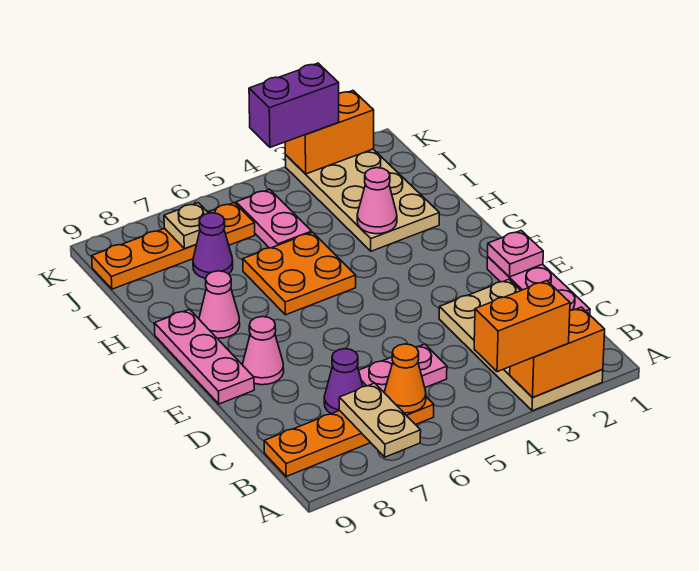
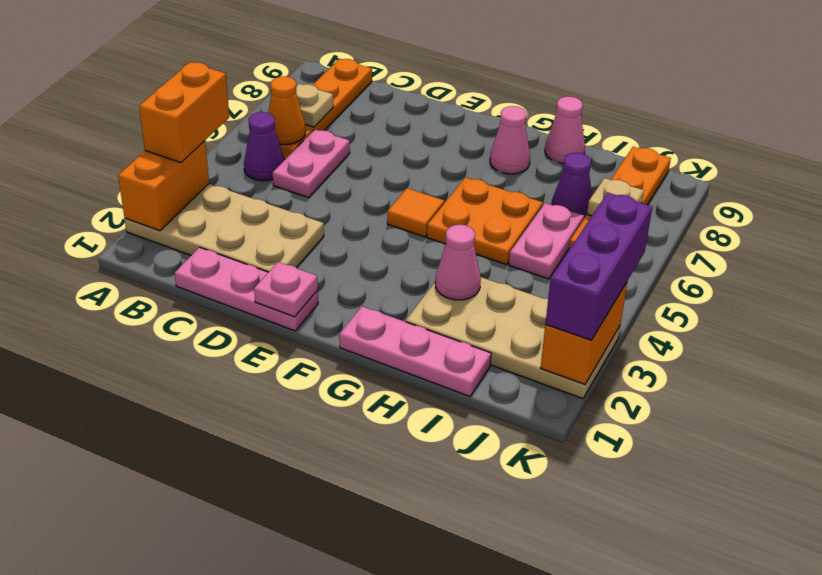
tan 1x2 plate [339,383,421,457] -> tan 1x1 plate [296,84,333,127]
purple 1x1 cone [324,349,363,414] -> purple 1x1 cone moved to [244,112,284,181]
pink 1x1 cone [243,317,284,385] -> pink 1x1 cone moved to [545,96,585,164]
pink 1x3 plate [154,309,254,404] -> pink 1x3 plate moved to [339,306,491,396]
none -> orange 1x1 tile [387,188,444,237]
pink 1x2 plate [236,189,312,248] -> pink 1x2 plate turned to [509,203,584,279]
purple 1x2 brick [249,63,339,147] -> purple 1x3 brick [545,193,652,340]

